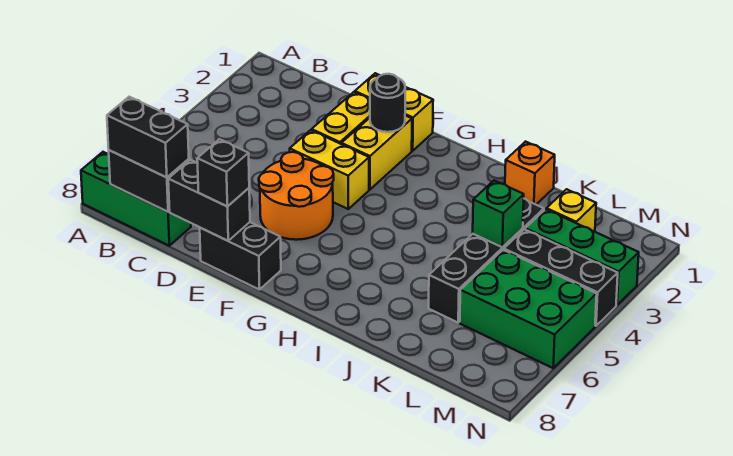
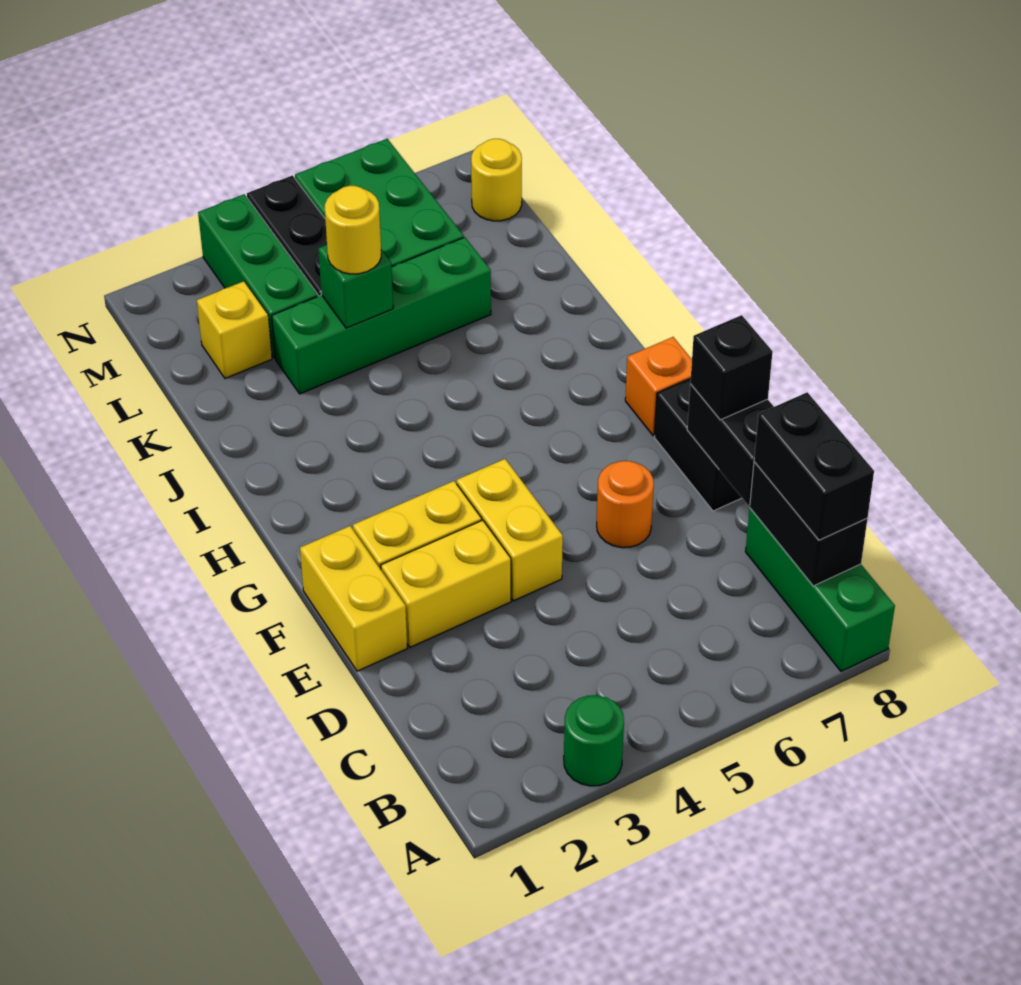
none -> green 1x1 round brick [564,695,624,786]
orange 2x2 round brick [259,152,334,240] -> orange 1x1 round brick [597,461,654,548]
black 1x1 round brick [370,74,405,132] -> none
orange 1x1 brick [505,142,555,204] -> orange 1x1 brick moved to [625,337,692,436]
black 1x4 brick [429,199,544,322] -> green 1x4 brick [272,237,491,394]
none -> yellow 1x1 round brick [325,186,381,274]
none -> yellow 1x1 round brick [471,139,522,221]

